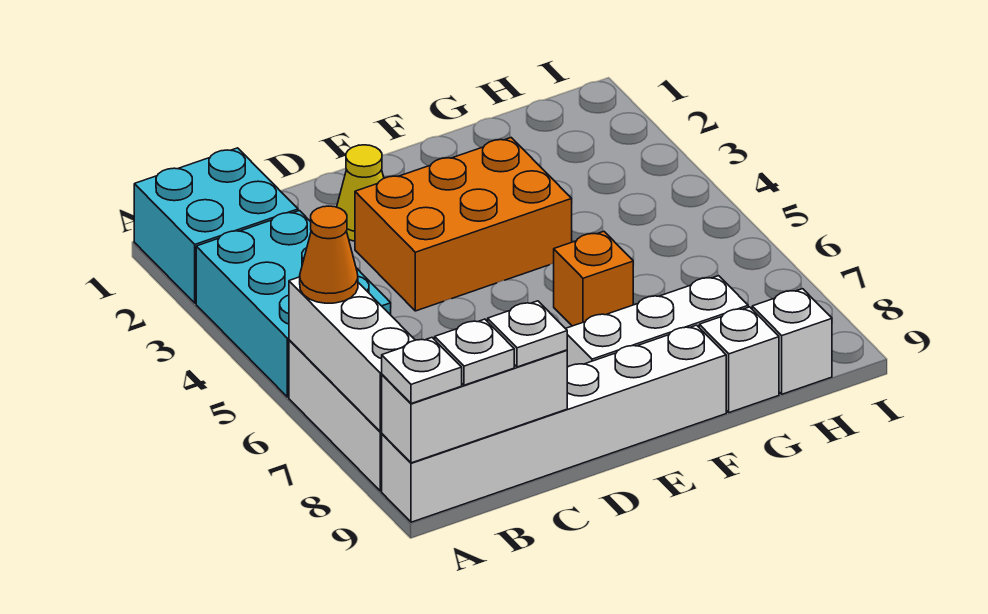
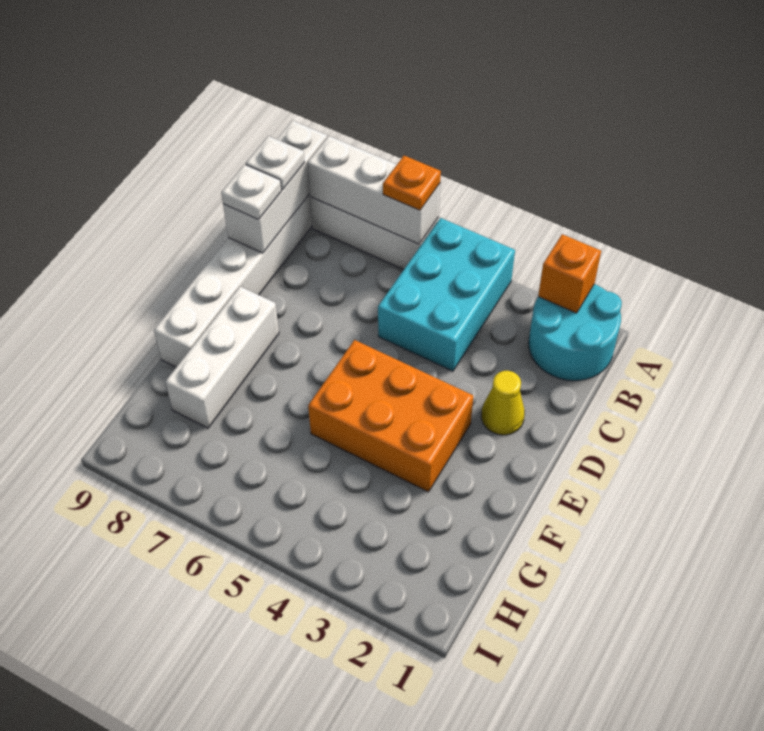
cyan 2x2 brick [134,148,298,303] -> cyan 2x2 round brick [529,284,622,381]
cyan 2x3 brick [196,211,391,397] -> cyan 2x3 brick turned to [378,218,515,371]
orange 1x1 cone [300,206,358,303] -> orange 1x1 plate [383,156,441,210]
white 1x1 plate [382,338,462,404] -> none
orange 2x3 brick [355,138,572,311] -> orange 2x3 brick turned to [308,340,473,492]
orange 1x1 brick [554,231,633,326] -> orange 1x1 brick moved to [538,234,601,313]
white 1x1 brick [699,307,779,413] -> none
white 1x1 brick [752,289,832,394] -> none

